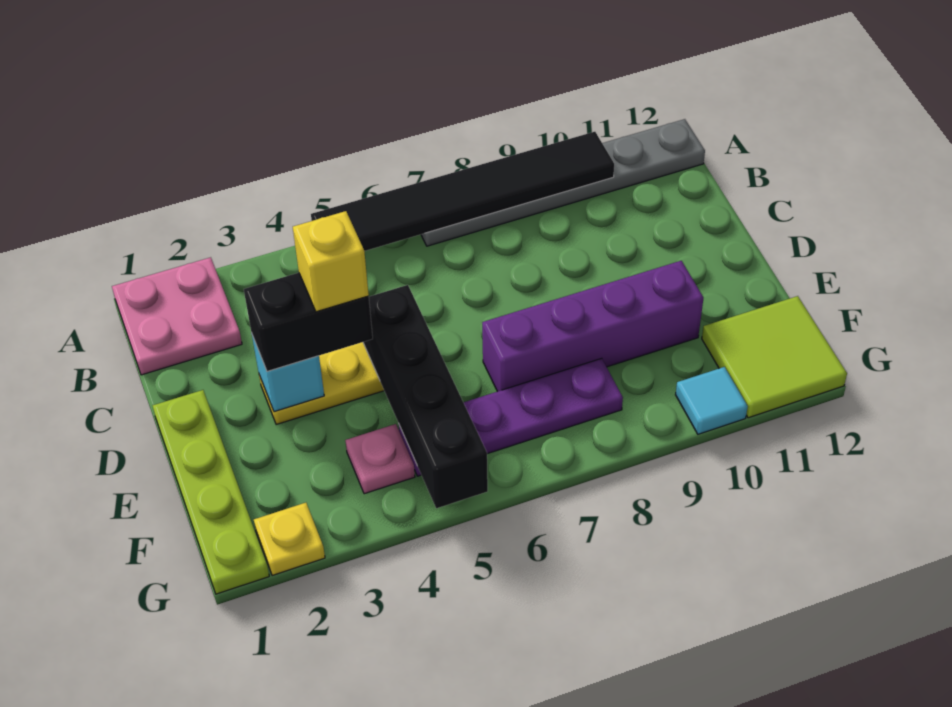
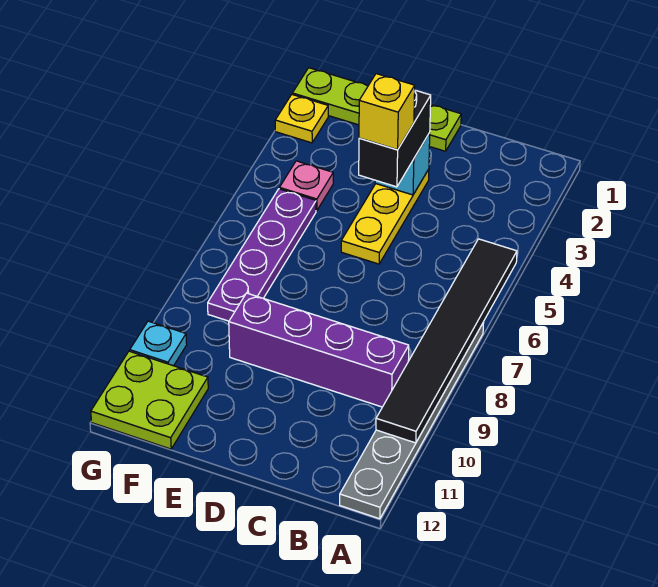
pink 2x2 plate [112,257,242,375] -> none
black 1x4 brick [363,285,488,508] -> none
purple 1x4 brick [482,261,703,391] -> purple 1x4 brick turned to [229,293,409,407]
lime 2x2 tile [702,296,847,418] -> lime 2x2 plate [91,351,208,449]
cyan 1x1 tile [676,367,748,434] -> cyan 1x1 plate [130,321,187,366]

